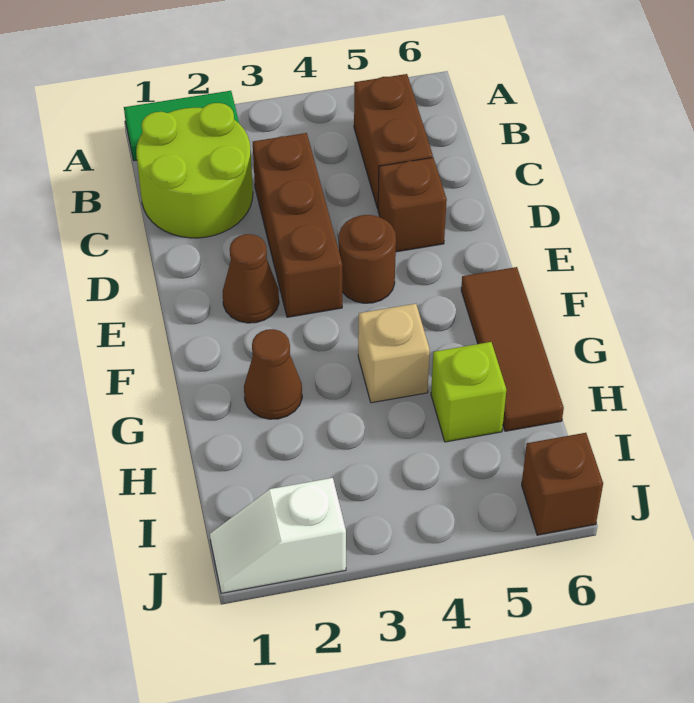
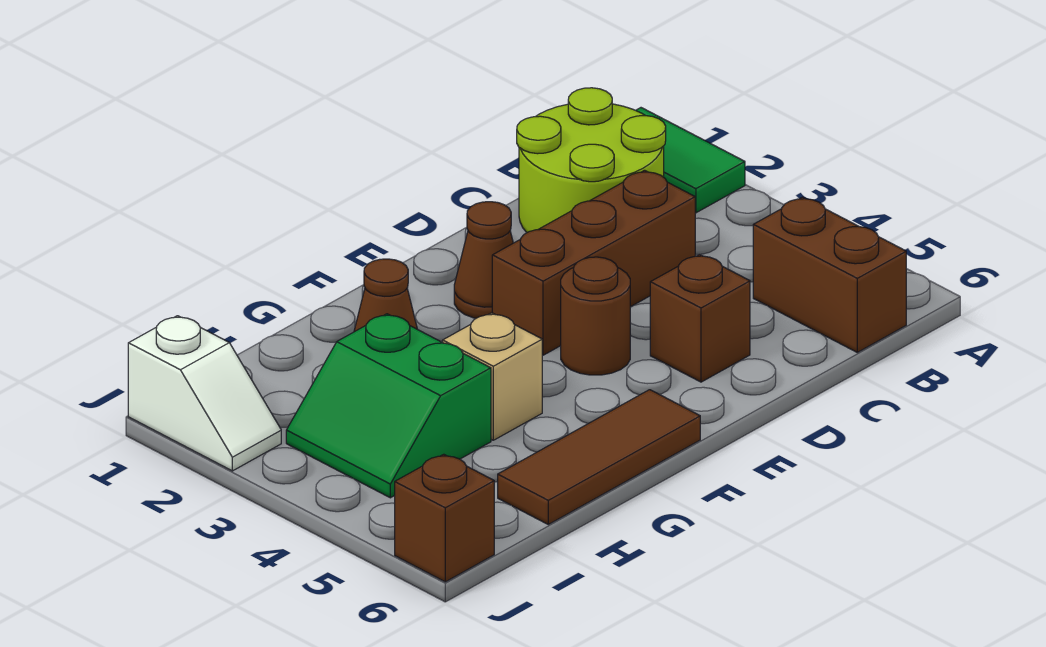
brown 1x2 brick [354,74,433,209] -> brown 1x2 brick turned to [753,197,906,352]
none -> green 2x2 slope [286,314,491,498]
lime 1x1 brick [431,342,506,442] -> none
white 1x2 slope [210,478,346,593] -> white 1x2 slope turned to [128,316,281,471]

